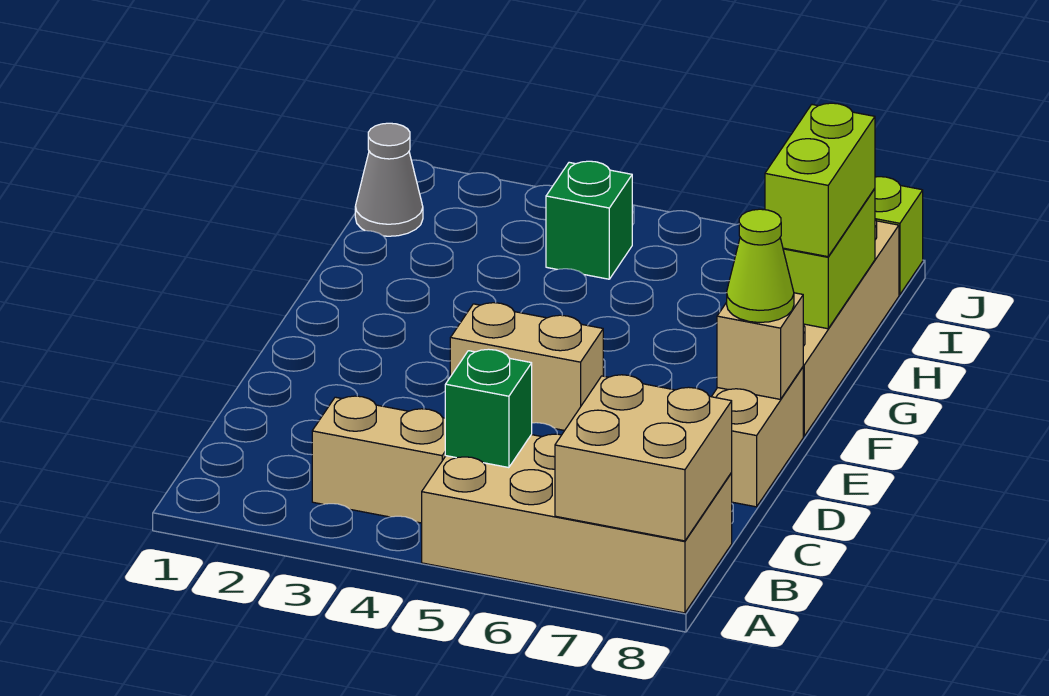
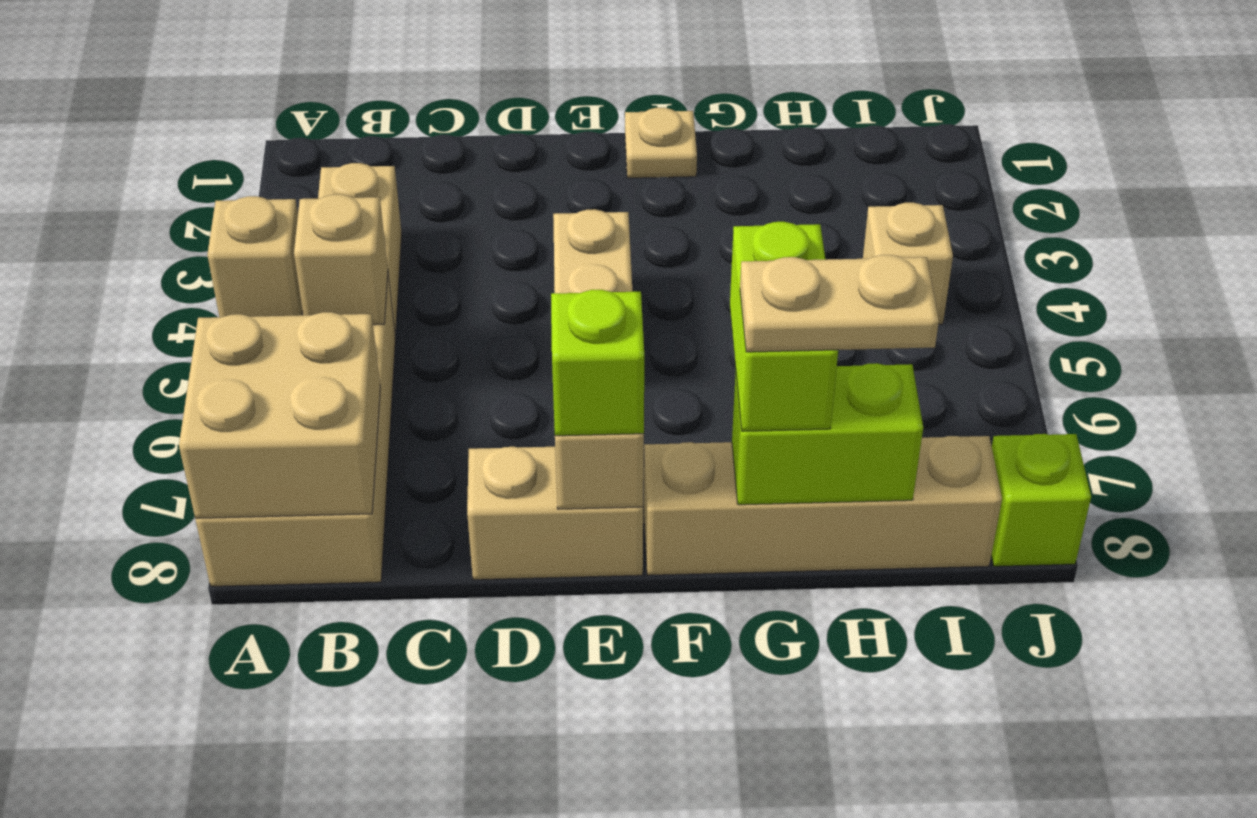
none -> tan 1x1 brick [207,196,303,317]
green 1x1 brick [445,349,532,468] -> tan 1x1 brick [294,194,388,325]
lime 1x1 cone [727,209,794,322] -> lime 1x1 brick [551,290,644,436]
none -> tan 1x1 plate [625,108,697,178]
lime 1x2 brick [765,103,875,257] -> lime 1x2 brick turned to [730,222,838,431]
none -> tan 1x2 plate [740,255,939,352]
grey 1x1 cone [355,123,423,236] -> none
green 1x1 brick [546,161,632,279] -> tan 1x1 brick [863,203,953,324]

